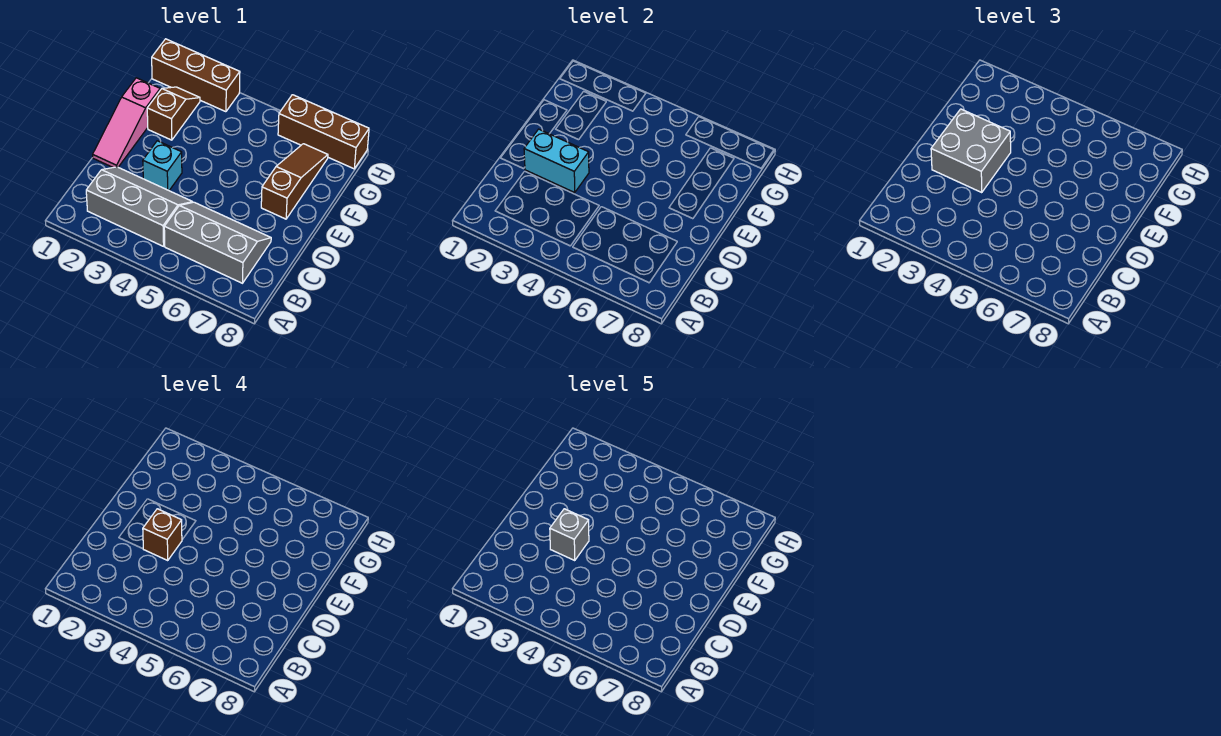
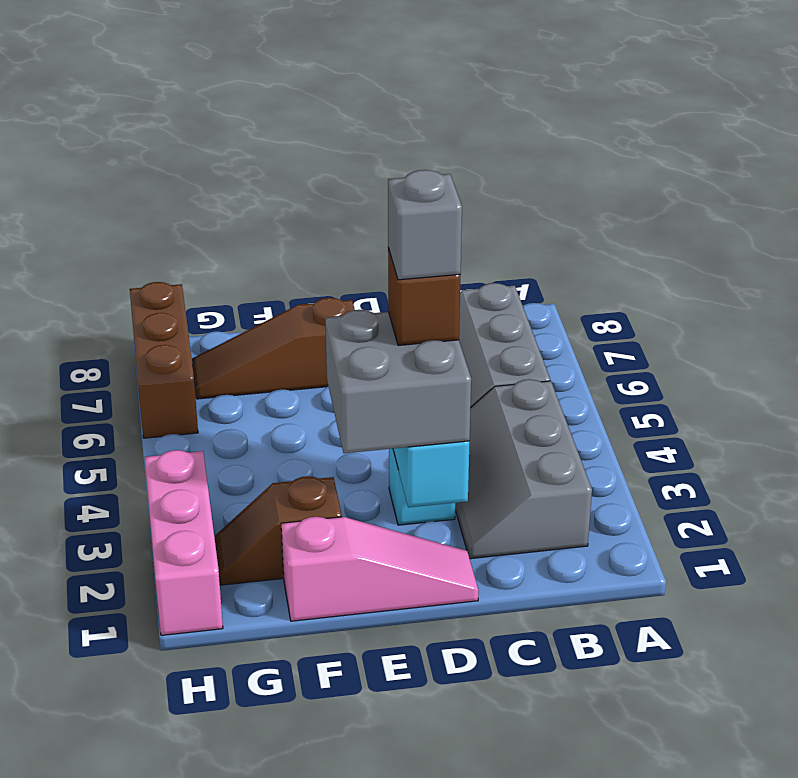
brown 1x3 brick [152,39,240,112] -> pink 1x3 brick [145,450,223,635]

